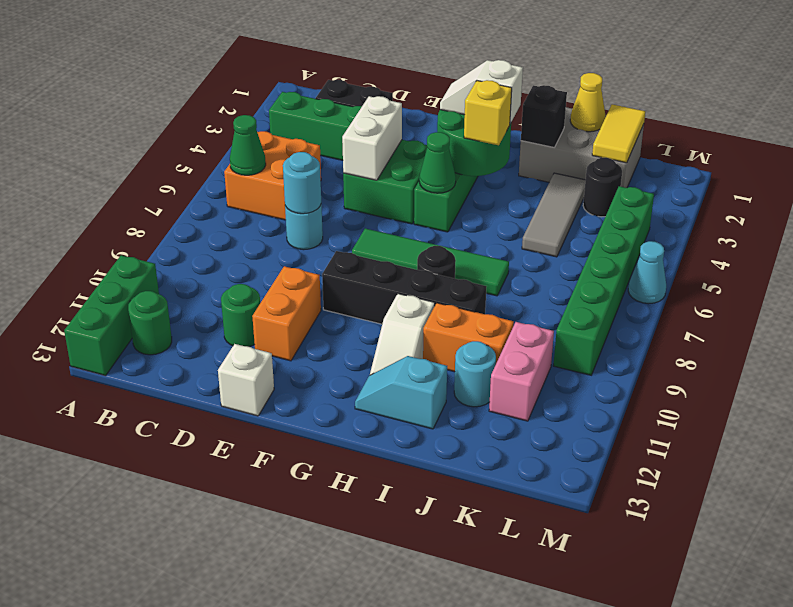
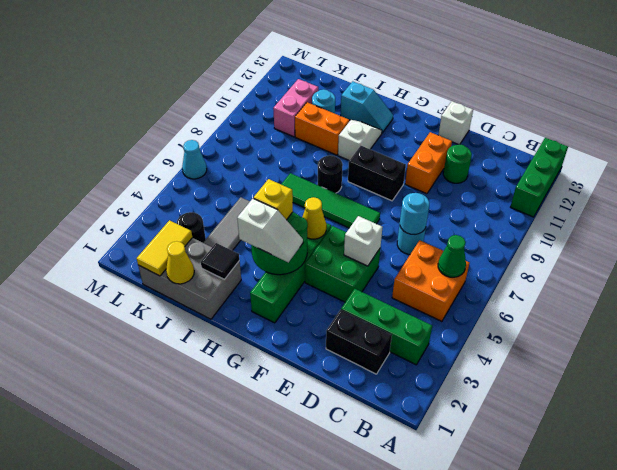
green 1x1 round brick [128,291,172,355] -> none
white 1x2 brick [342,96,402,180] -> white 1x1 brick [344,216,383,266]
black 1x4 brick [322,251,486,324] -> black 1x2 brick [348,146,406,201]
green 1x1 cone [419,132,456,193] -> yellow 1x1 cone [303,197,326,239]
black 1x1 brick [521,85,567,147] -> black 1x1 tile [201,243,239,279]
green 1x6 brick [553,186,654,375] -> none

